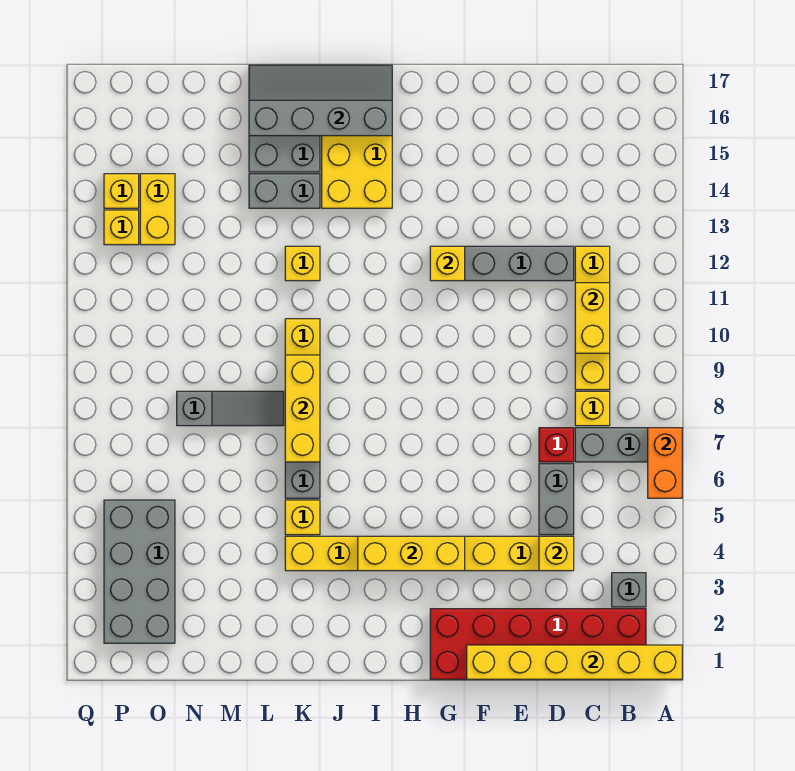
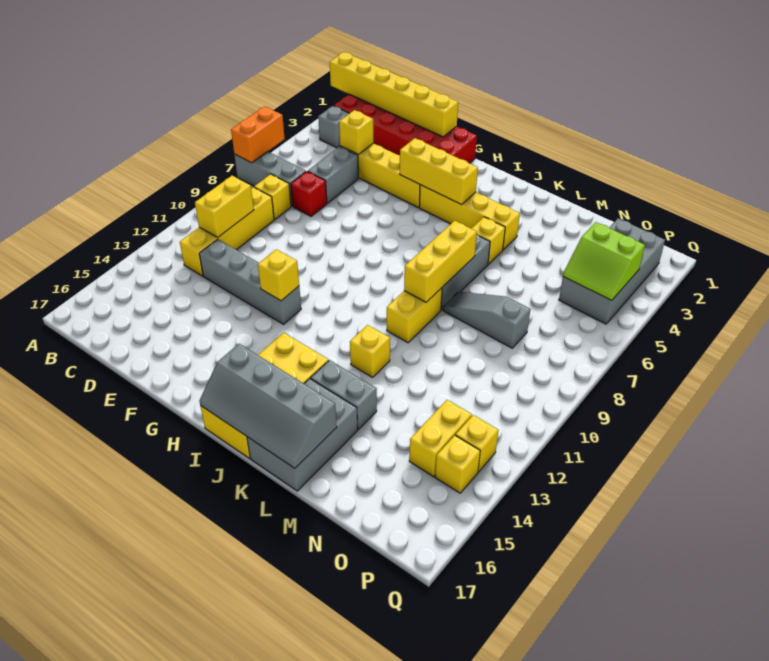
none -> lime 2x2 slope [563,222,645,300]

